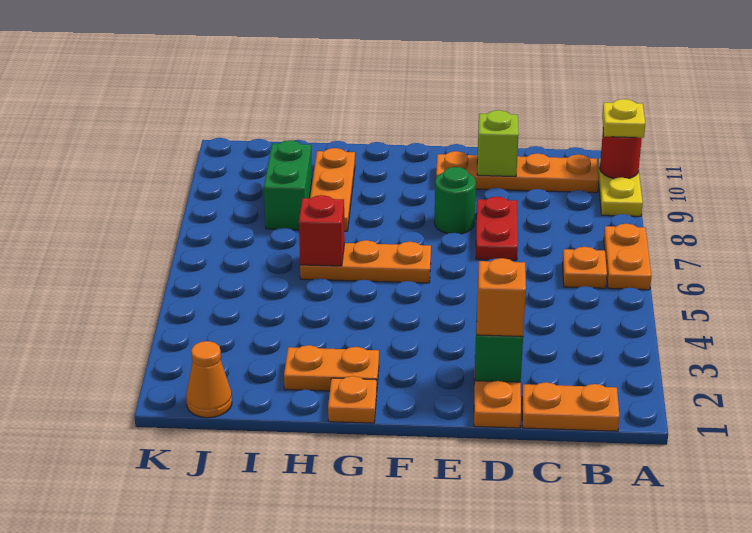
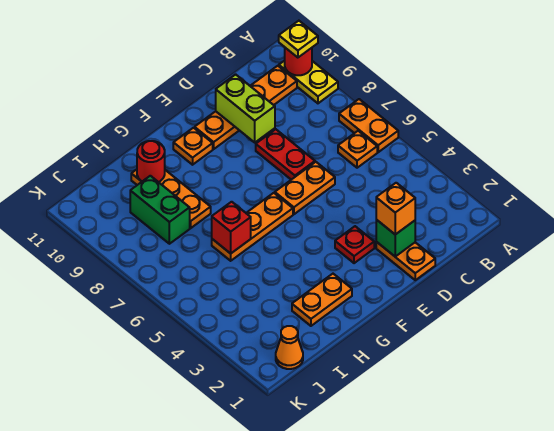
orange 1x2 plate [522,382,620,431] -> orange 1x2 plate moved to [275,162,335,214]
lime 1x1 brick [477,110,519,177] -> lime 1x2 brick [216,74,275,142]
none -> red 1x1 plate [335,226,374,263]
green 1x1 round brick [434,167,476,234] -> none
orange 1x1 plate [328,376,377,423] -> orange 1x1 plate moved to [173,128,213,165]
none -> red 1x1 round brick [137,141,165,182]

